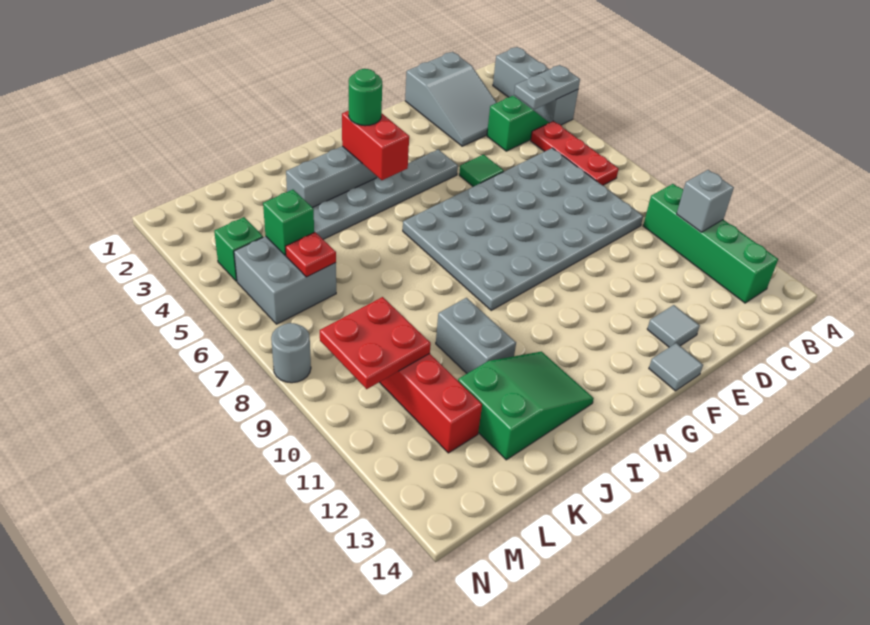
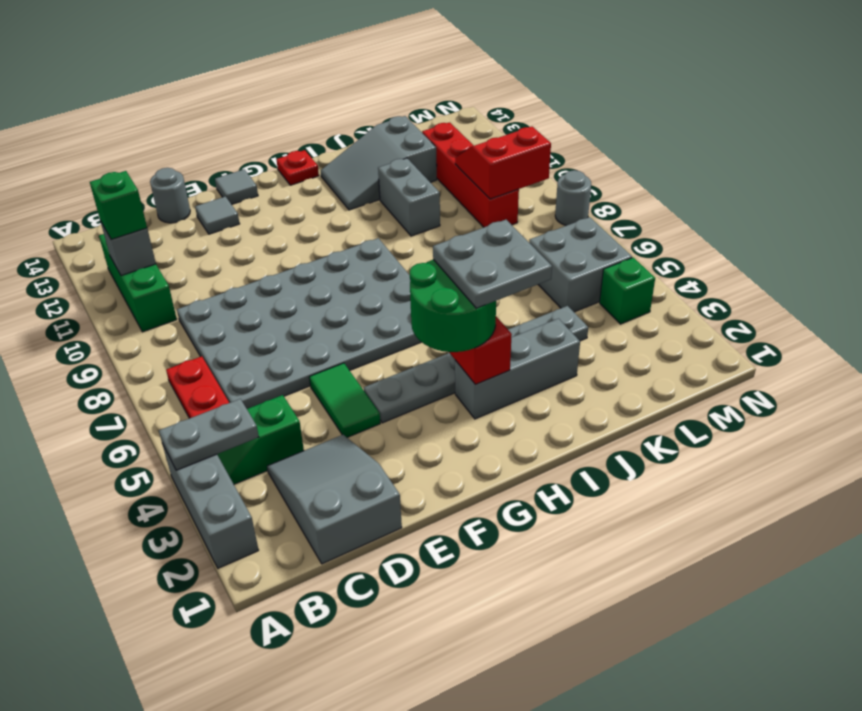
green 1x4 brick [643,184,778,303] -> green 1x3 brick [99,234,177,332]
none -> grey 1x1 round brick [150,168,190,223]
green 1x1 tile [459,155,504,187] -> green 1x2 tile [309,363,380,437]
green 1x1 round brick [349,69,382,126] -> green 2x2 round brick [410,259,496,352]
none -> grey 2x2 plate [433,220,552,308]
green 2x3 slope [458,352,594,460] -> grey 2x3 slope [320,116,437,210]
green 1x1 brick [263,190,314,255] -> green 1x1 brick moved to [90,171,147,239]
red 1x1 plate [286,232,336,277] -> red 1x1 plate moved to [276,150,319,185]
red 2x2 plate [320,297,431,389] -> red 2x2 slope [455,127,551,199]

